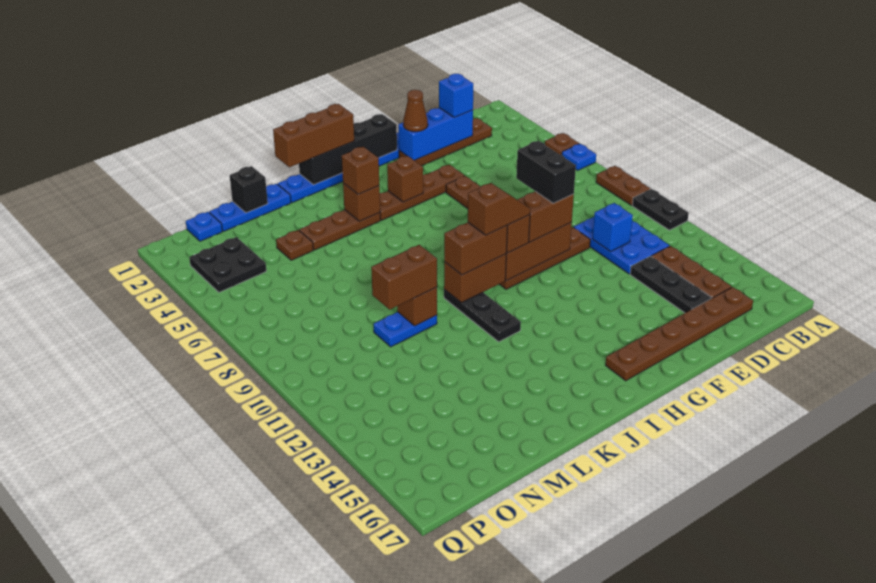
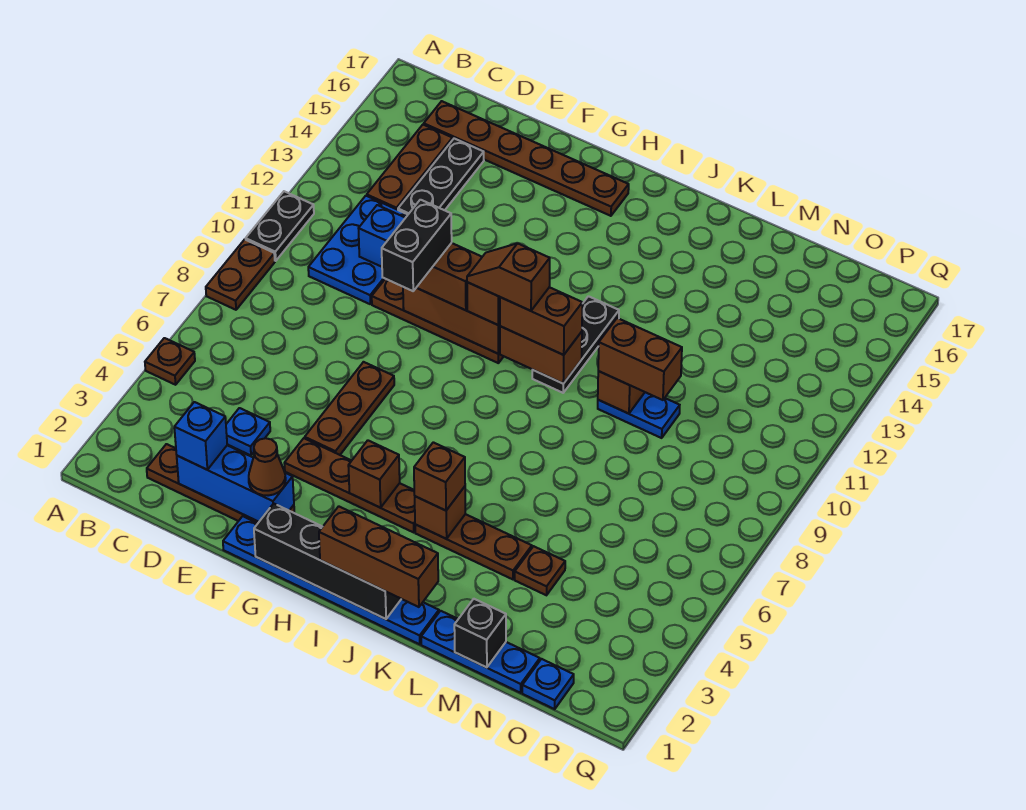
blue 1x1 plate [562,144,596,170] -> blue 1x1 plate moved to [226,408,270,455]
black 2x2 plate [189,237,266,292] -> none

